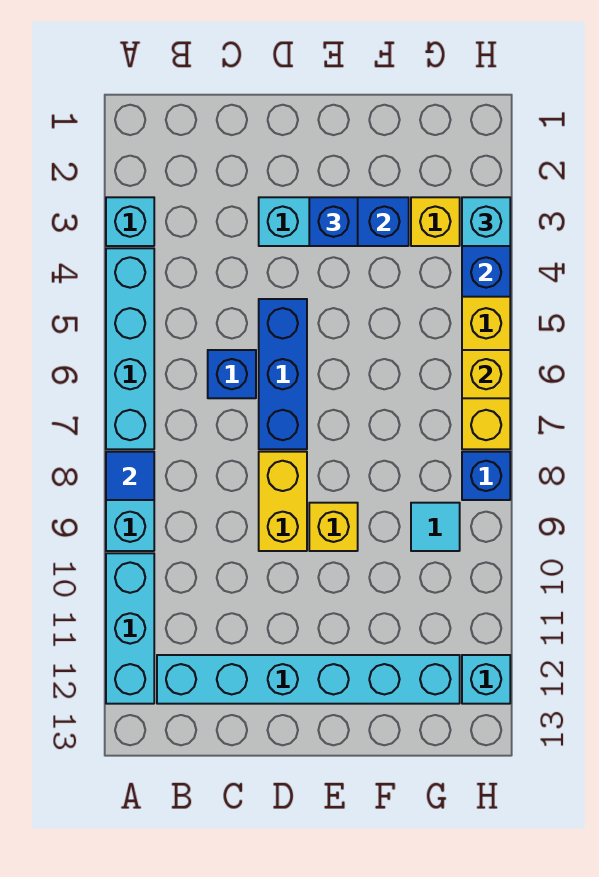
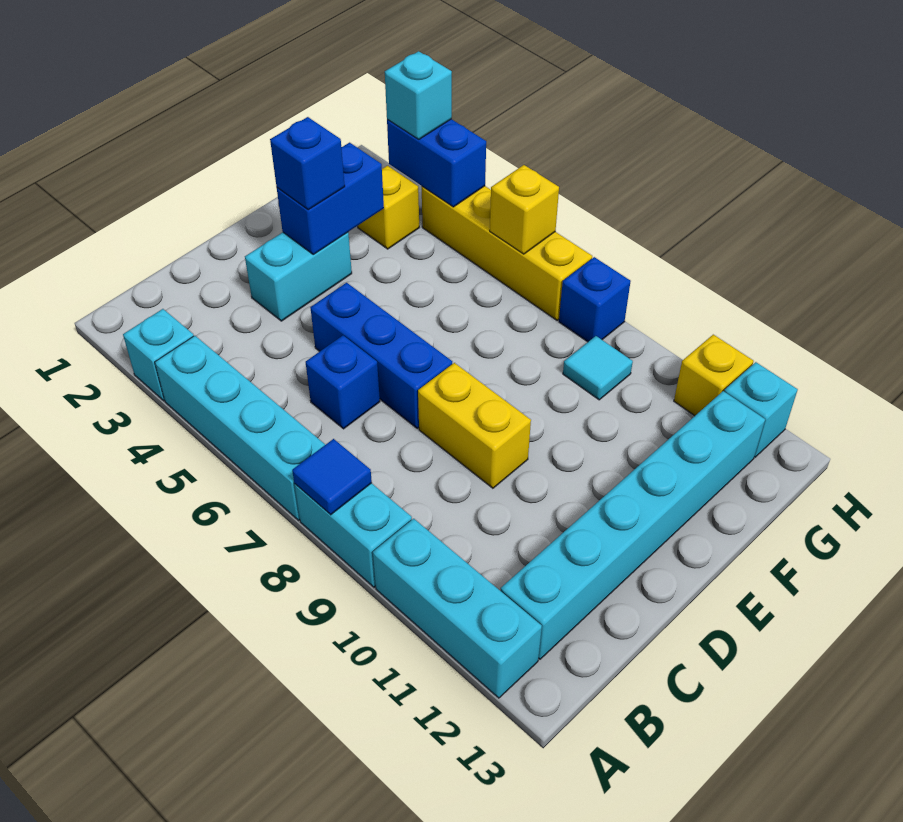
yellow 1x1 brick [309,503,358,551] -> yellow 1x1 brick moved to [674,335,754,416]

